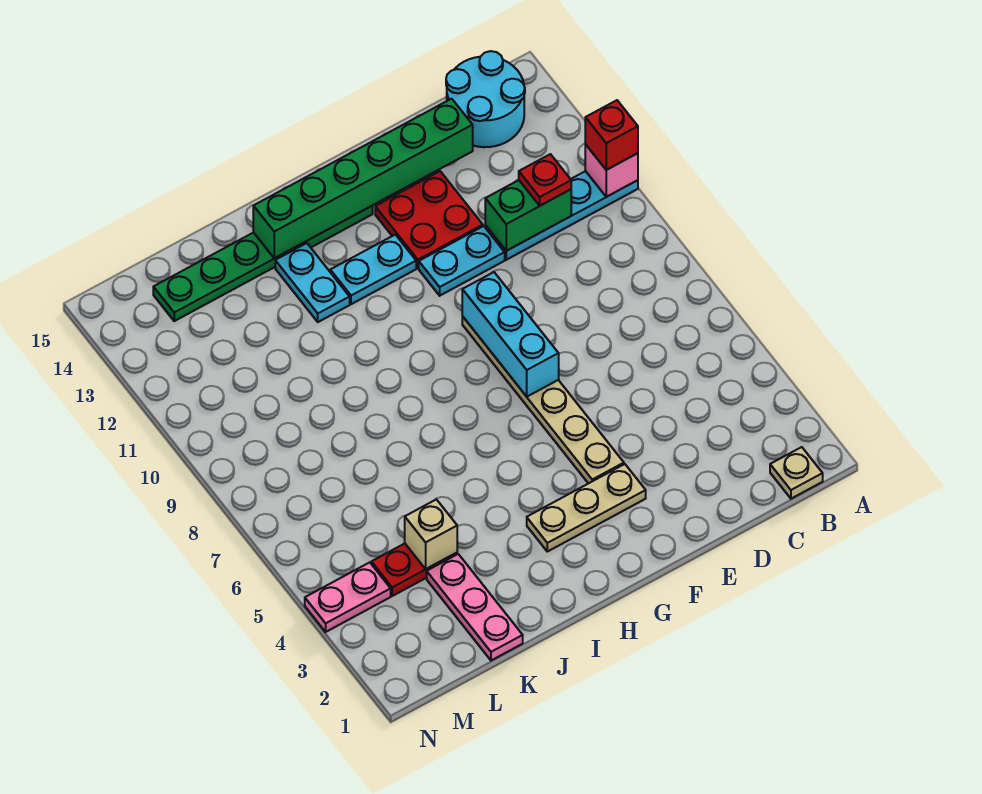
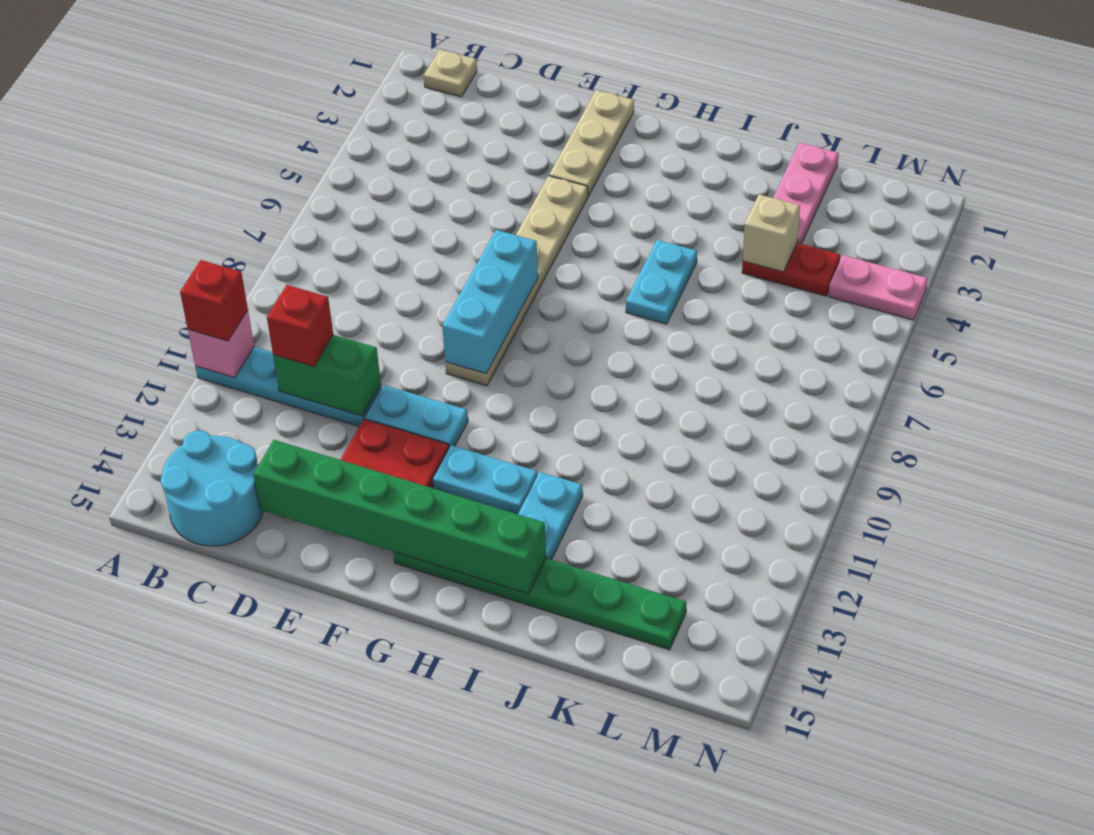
red 1x1 plate [519,154,571,206] -> red 1x1 brick [267,285,333,366]
tan 1x3 plate [527,464,646,552] -> tan 1x3 plate turned to [549,90,634,196]
none -> cyan 1x2 plate [626,240,697,324]

